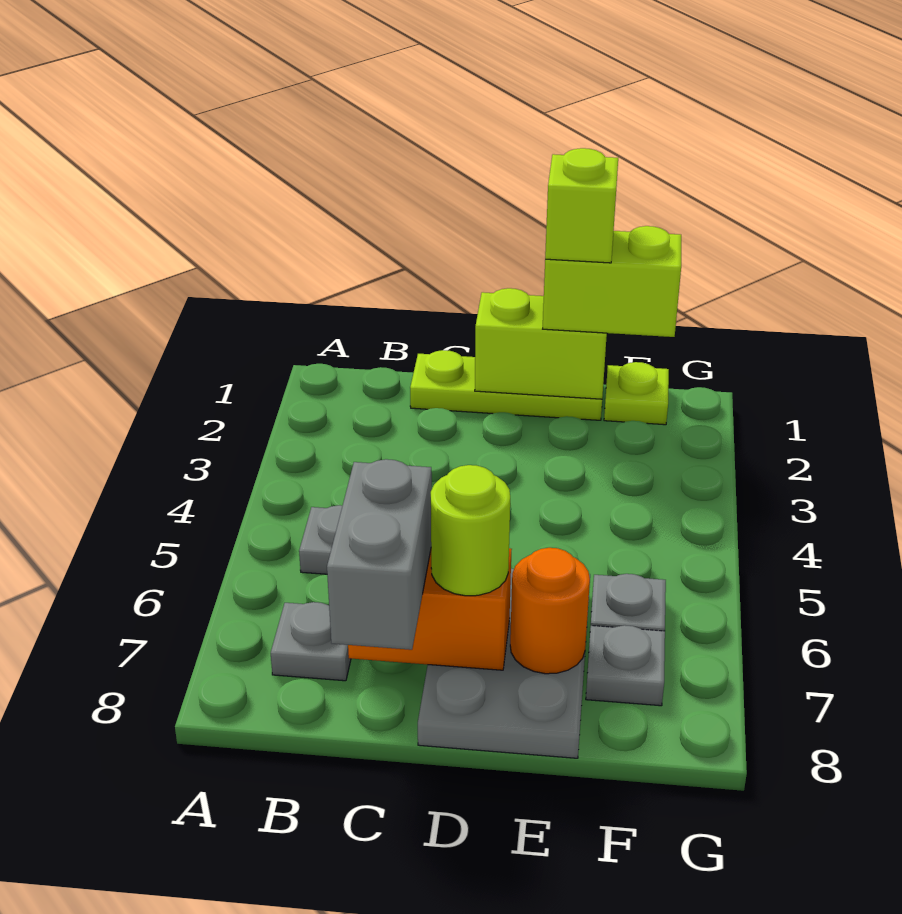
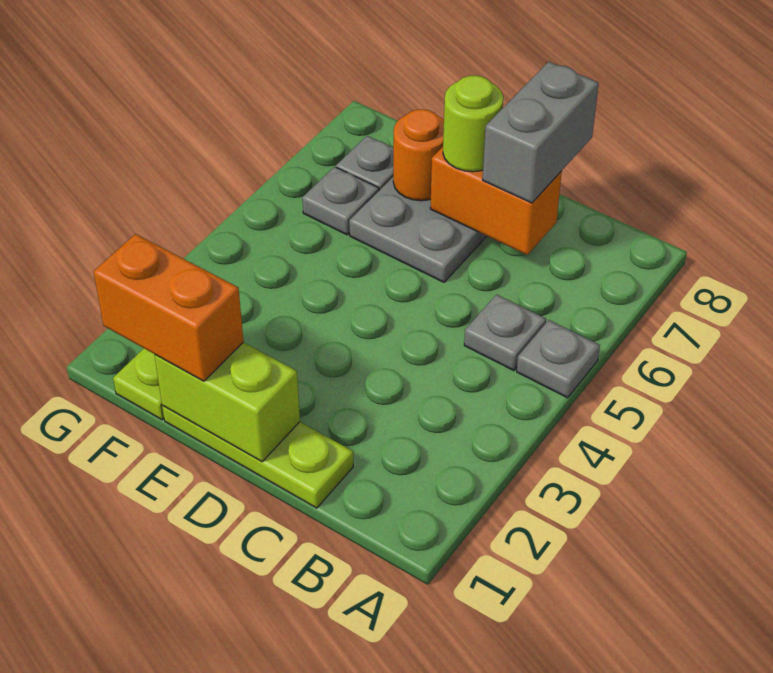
grey 1x1 plate [271,602,351,681] -> grey 1x1 plate moved to [517,320,600,398]
lime 1x2 brick [543,226,681,337] -> orange 1x2 brick [94,234,244,381]
lime 1x1 brick [545,148,618,263] -> none

